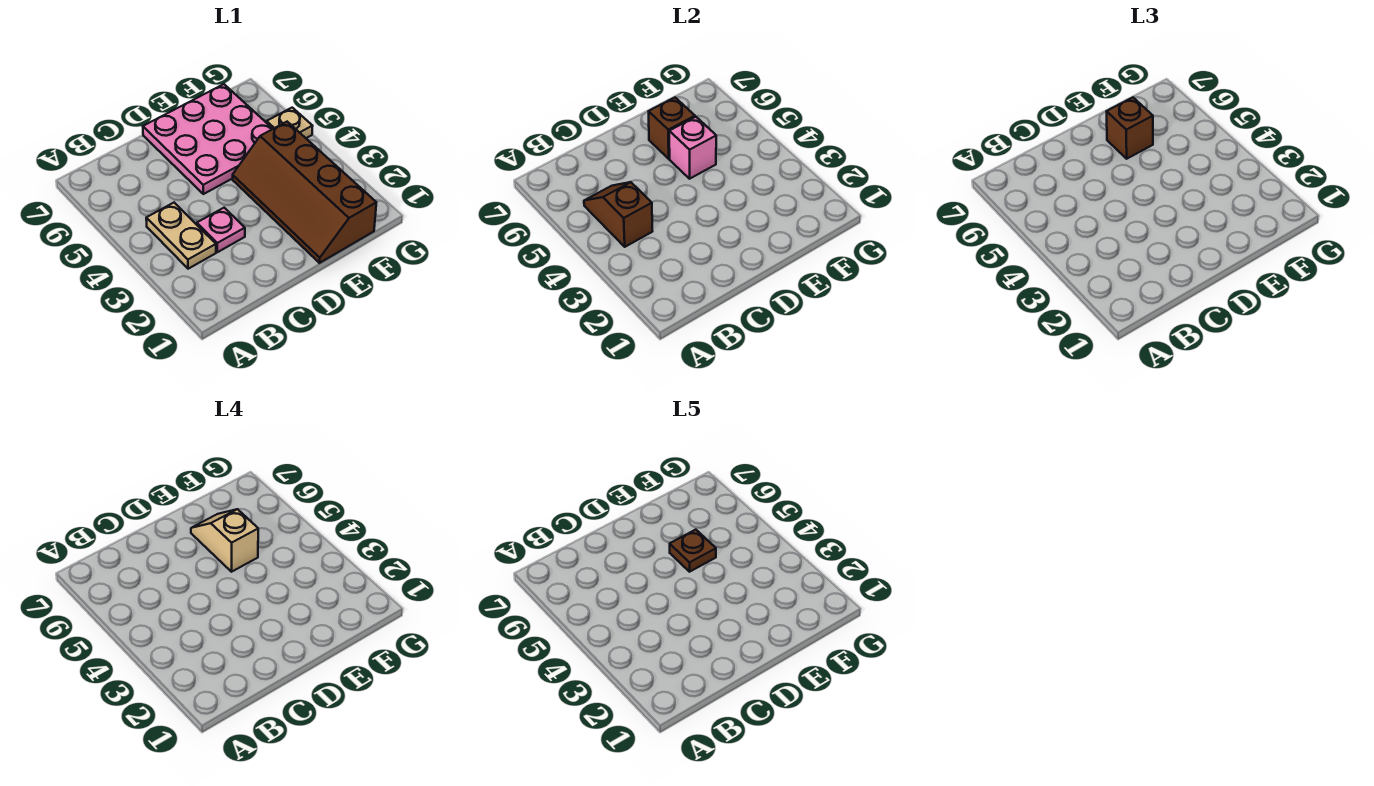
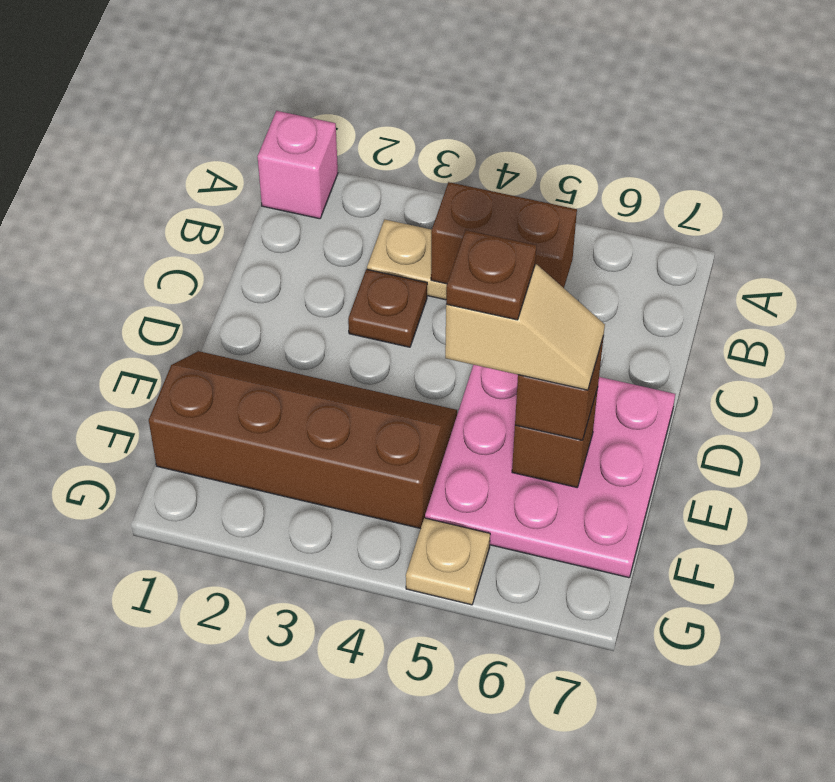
brown 1x2 slope [584,182,652,247] -> brown 1x2 brick [431,182,577,288]
pink 1x1 plate [197,208,245,252] -> brown 1x1 plate [348,269,427,347]
pink 1x1 brick [669,117,716,179] -> pink 1x1 brick moved to [257,111,338,219]

